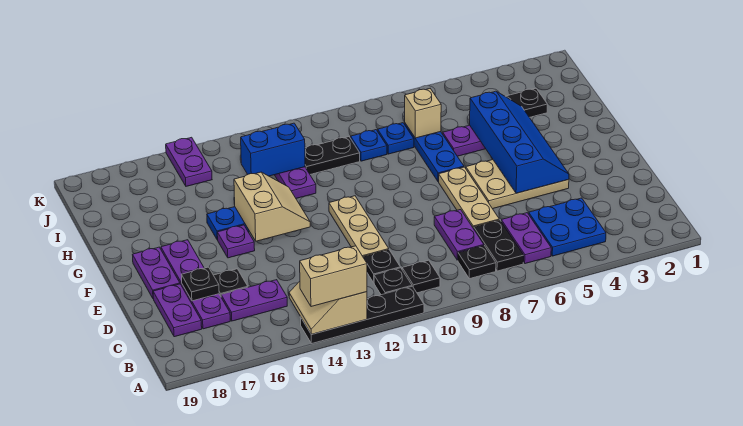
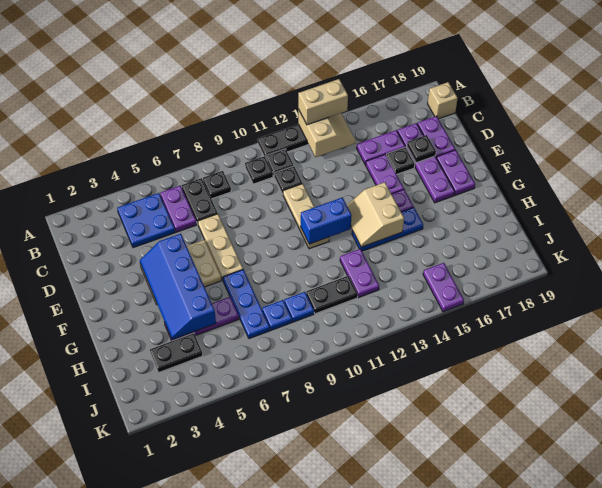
purple 1x2 plate [434,210,484,260] -> purple 1x2 plate moved to [366,154,404,194]
tan 1x1 brick [405,89,441,138] -> tan 1x1 brick moved to [428,82,458,119]
blue 1x2 brick [241,123,305,176] -> blue 1x2 brick moved to [301,197,352,244]

